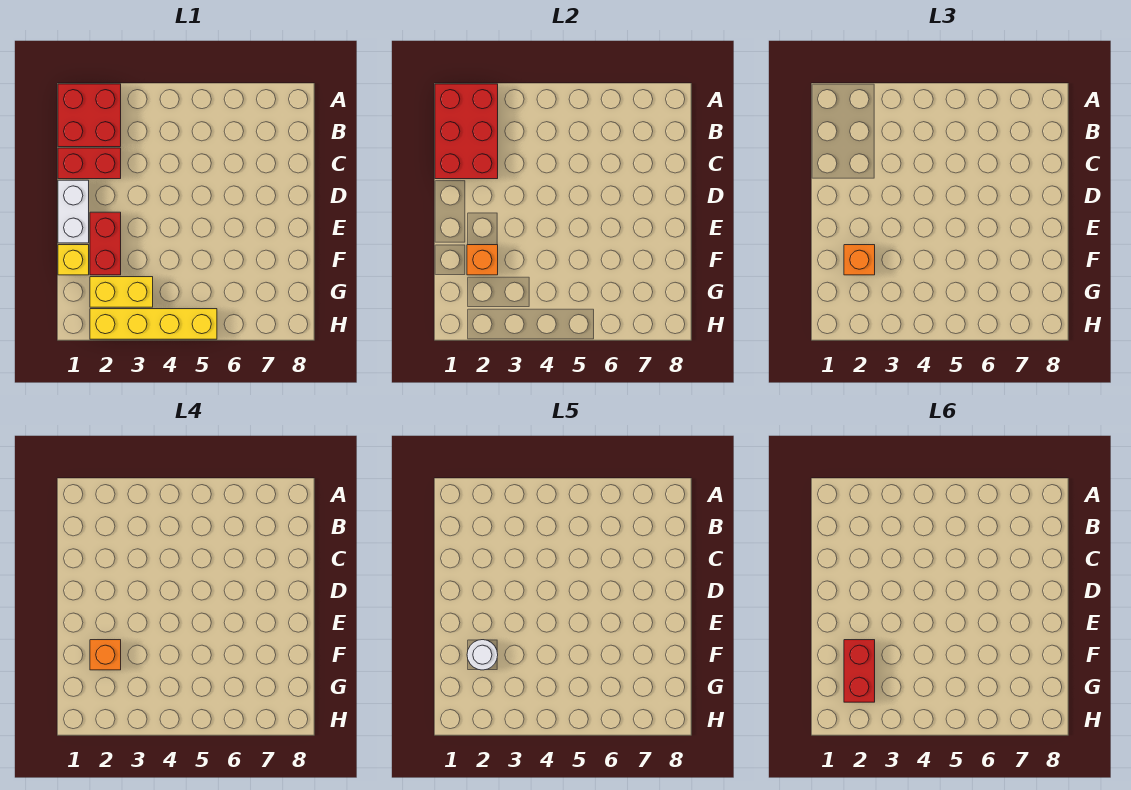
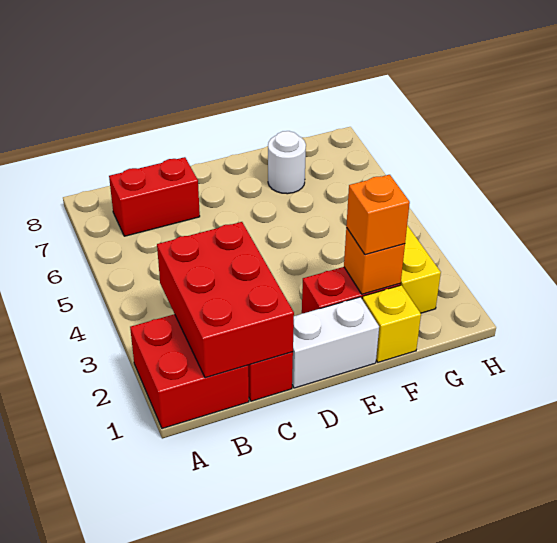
red 2x3 brick [435,84,498,179] -> red 2x3 brick turned to [157,222,294,378]
orange 1x1 brick [90,640,121,670] -> none
white 1x1 round brick [467,640,498,670] -> white 1x1 round brick moved to [268,131,306,194]
red 1x2 brick [844,640,875,702] -> red 1x2 brick moved to [109,157,200,236]
yellow 1x4 brick [90,309,217,339] -> none

